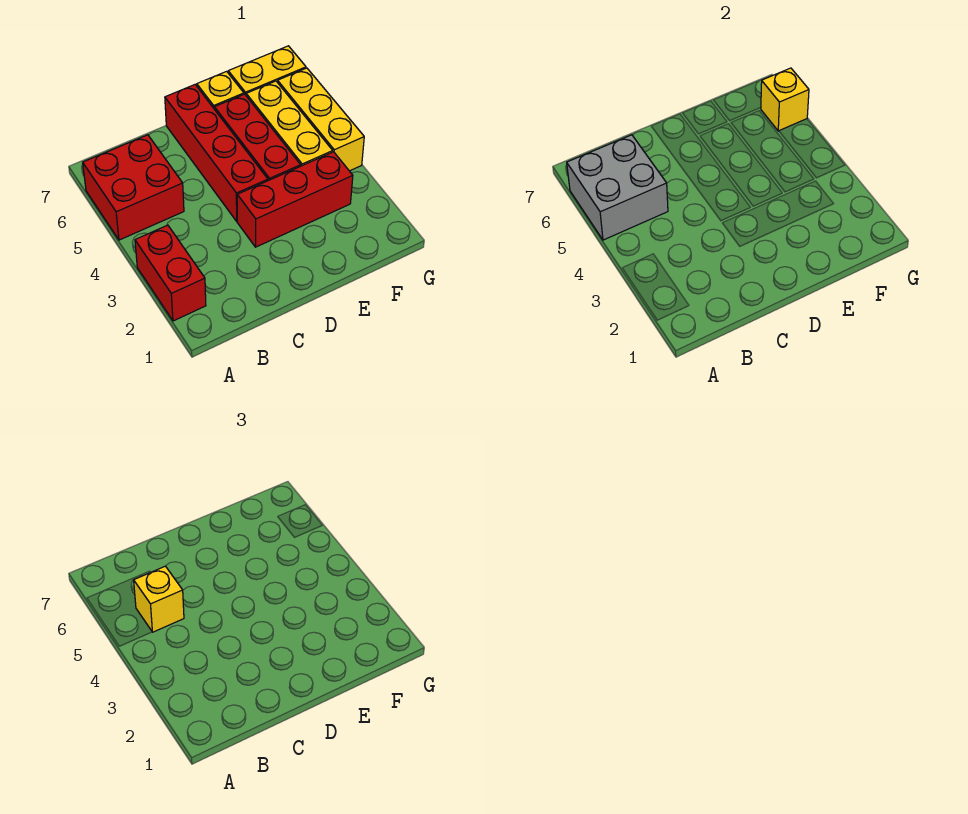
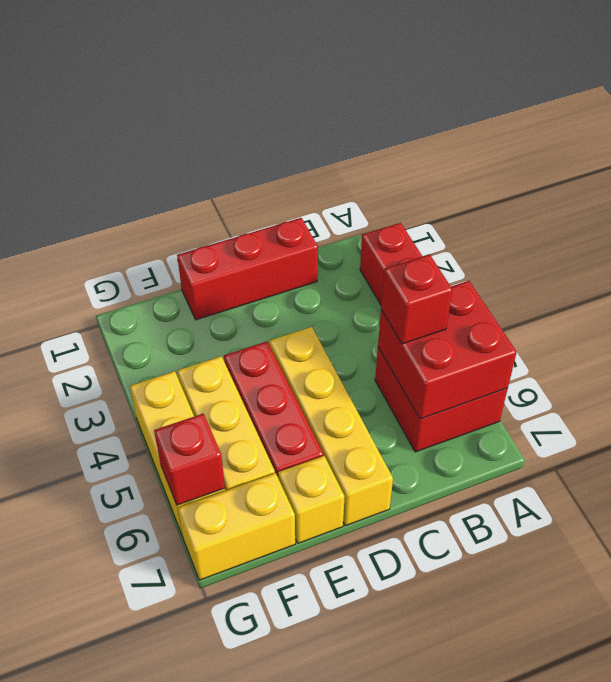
grey 2x2 brick [567,135,668,240] -> red 2x2 brick [378,281,517,419]
yellow 1x1 brick [134,566,184,632] -> red 1x1 brick [381,254,452,344]
red 1x3 brick [237,152,353,247] -> red 1x3 brick moved to [177,218,318,320]
red 1x4 brick [165,85,268,221] -> yellow 1x4 brick [269,327,393,526]
yellow 1x1 brick [761,68,809,131] -> red 1x1 brick [154,414,225,505]

